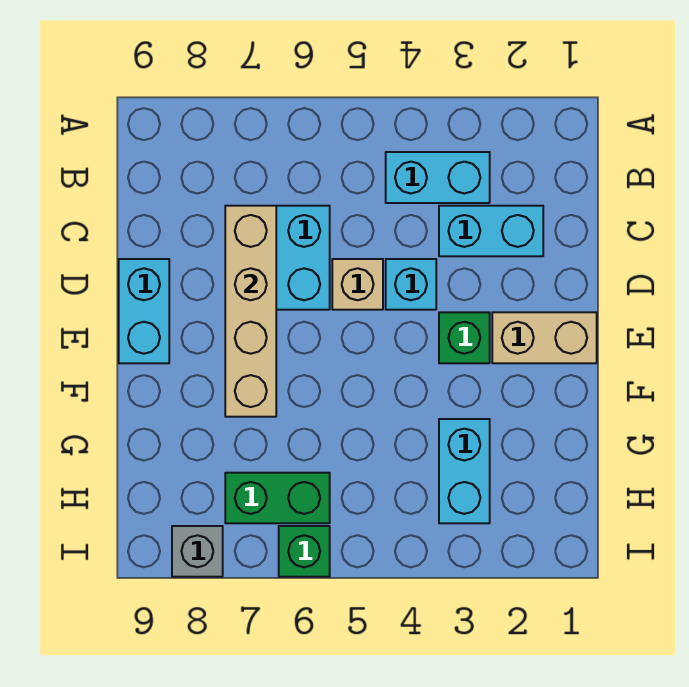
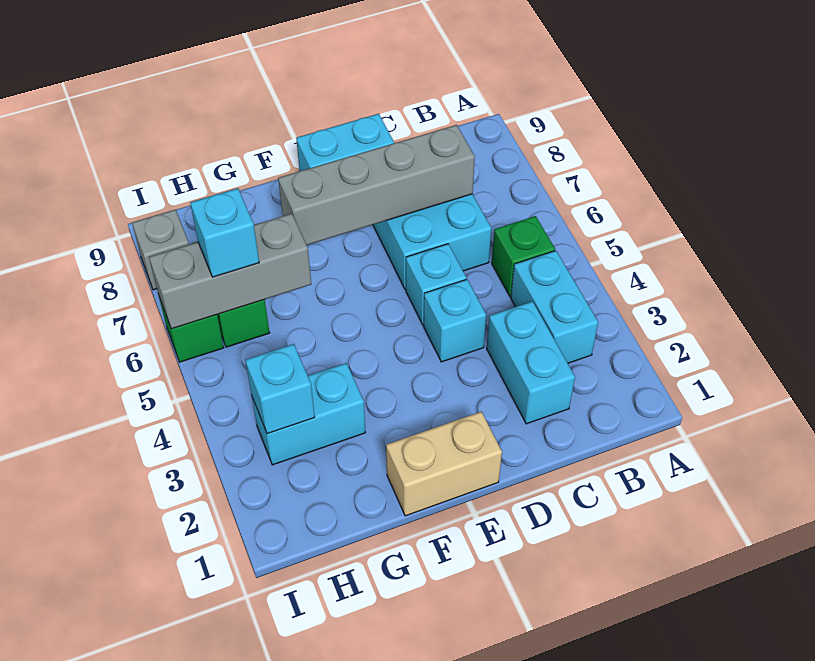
tan 1x4 brick [225,206,276,417] -> grey 1x4 brick [278,125,475,245]
tan 1x1 brick [332,259,383,310] -> cyan 1x1 brick [406,244,466,325]
tan 1x2 brick [492,312,597,363] -> tan 1x2 brick turned to [386,412,502,516]
green 1x1 brick [439,312,490,363] -> green 1x1 brick moved to [492,216,555,296]
none -> grey 1x3 brick [149,214,311,329]
none -> cyan 1x1 brick [245,344,315,434]
none -> cyan 1x1 brick [190,188,259,277]

